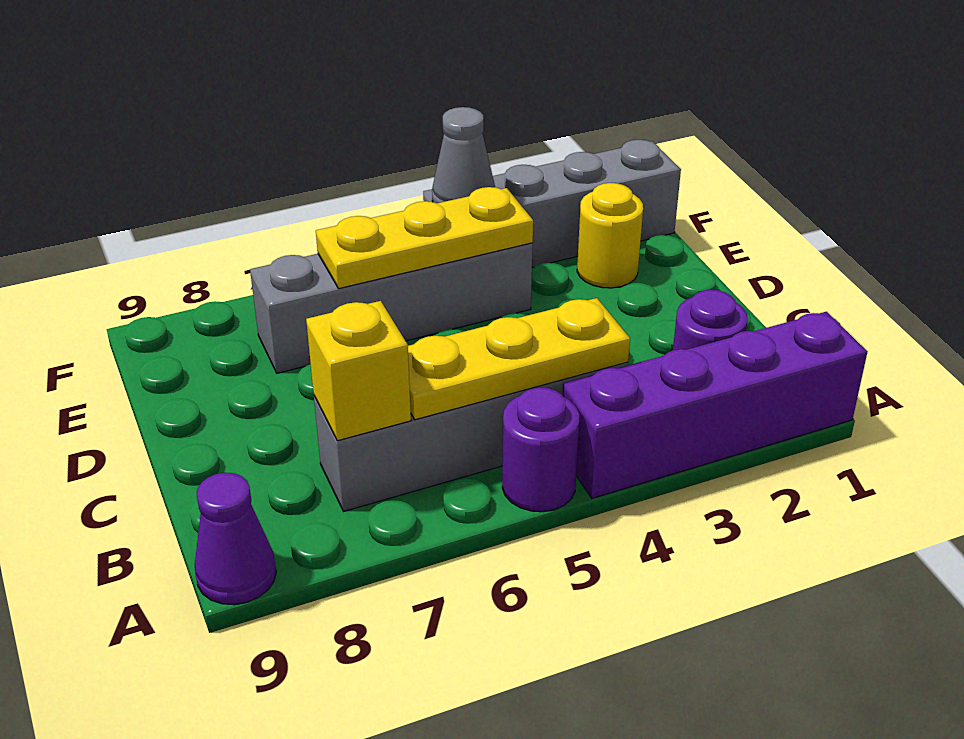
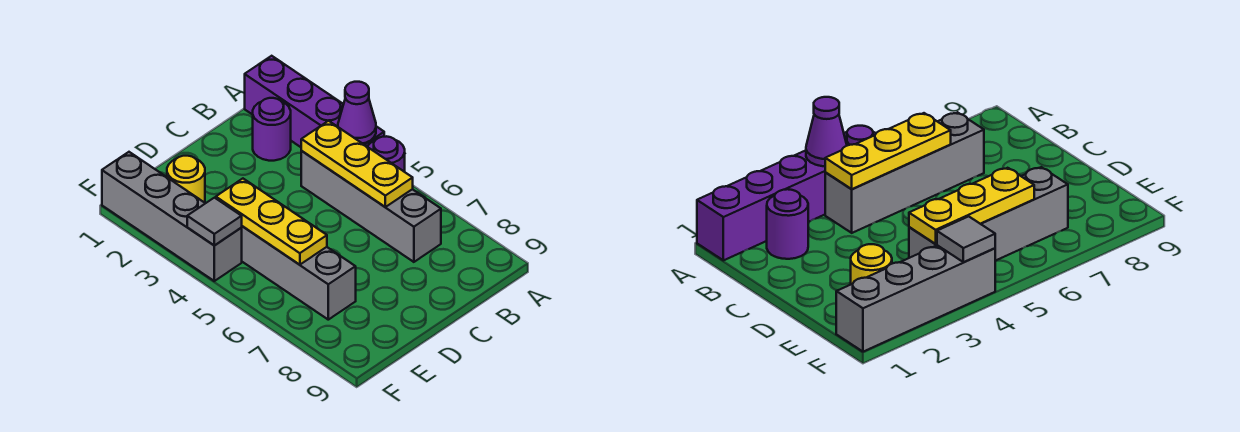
purple 1x1 cone [195,473,276,605] -> purple 1x1 cone moved to [338,82,376,144]
yellow 1x1 brick [306,301,411,441] -> none
grey 1x1 cone [432,107,495,203] -> grey 1x1 tile [187,198,242,246]

